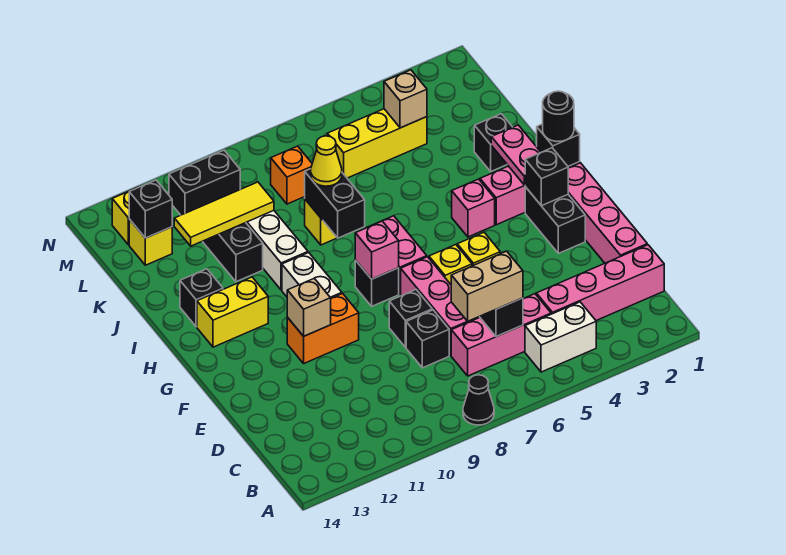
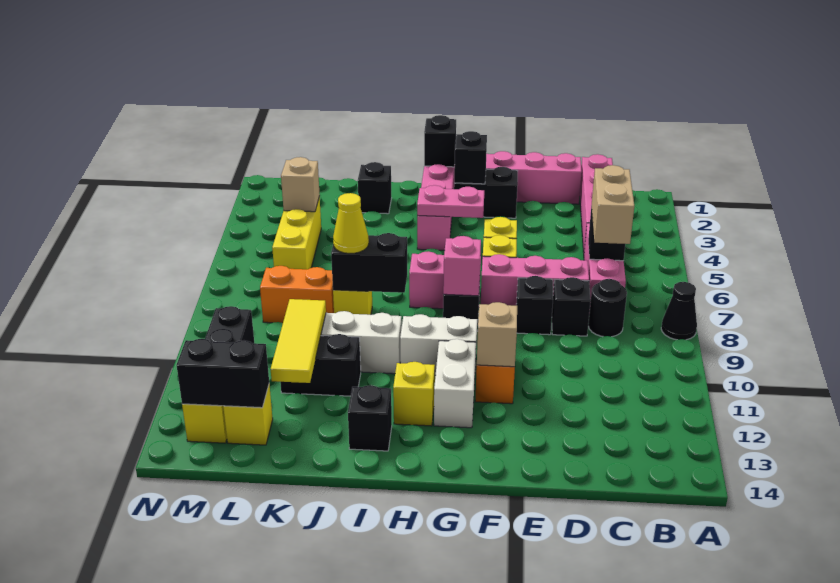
white 1x2 brick [525,302,596,372] -> white 1x2 brick moved to [434,339,476,428]
black 1x1 round brick [543,91,574,141] -> black 1x1 round brick moved to [588,279,627,337]
pink 1x2 plate [491,125,541,185] -> pink 1x2 plate moved to [417,185,484,218]
yellow 1x2 brick [197,277,268,347] -> yellow 1x1 brick [393,362,435,426]
orange 1x1 brick [271,146,312,204] -> orange 1x2 brick [260,266,334,323]
black 1x1 brick [129,180,172,238] -> black 1x2 brick [177,339,269,408]

